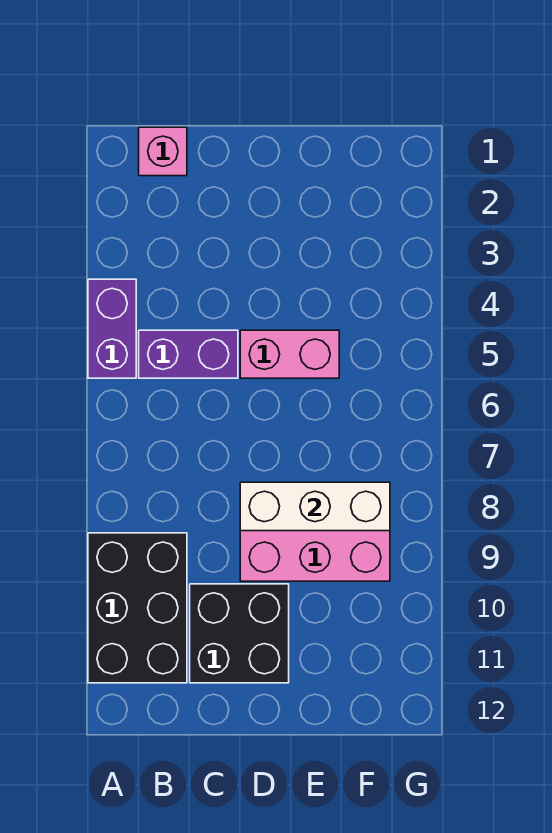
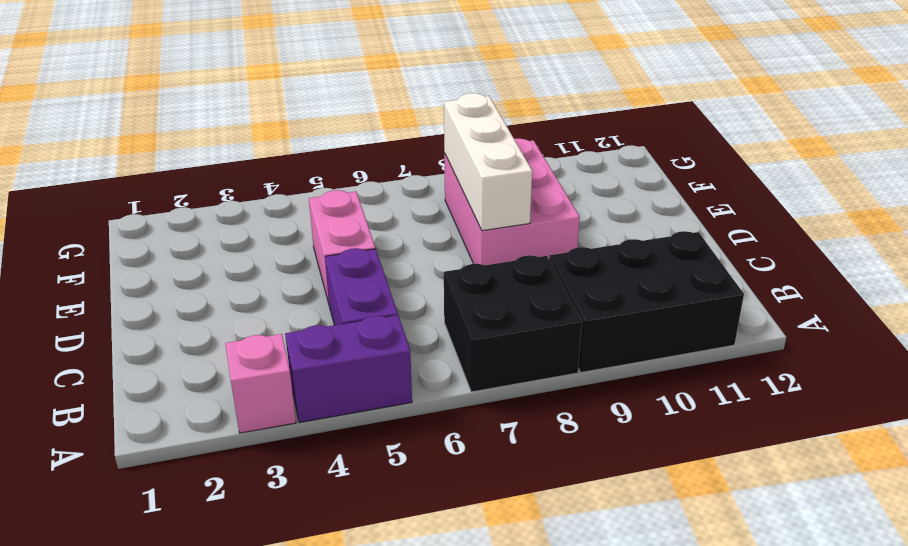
pink 1x1 brick [139,127,187,176] -> pink 1x1 brick moved to [225,334,296,433]
black 2x2 brick [190,584,289,683] -> black 2x2 brick moved to [444,255,582,392]

